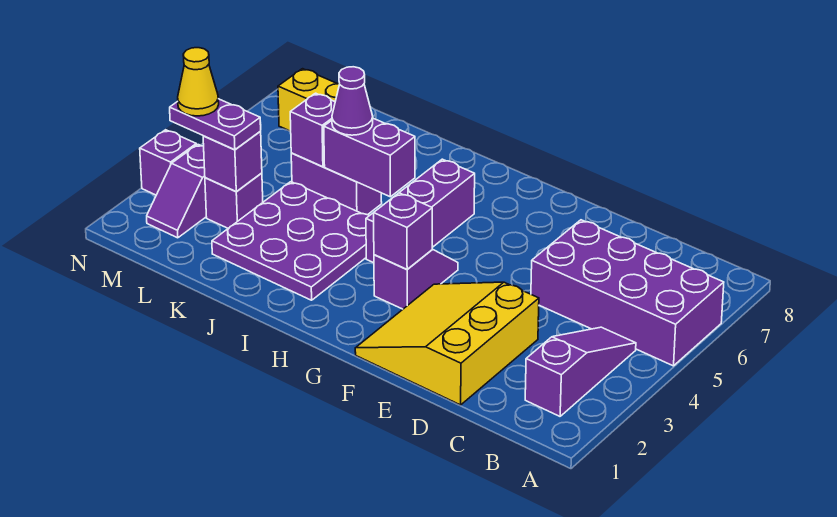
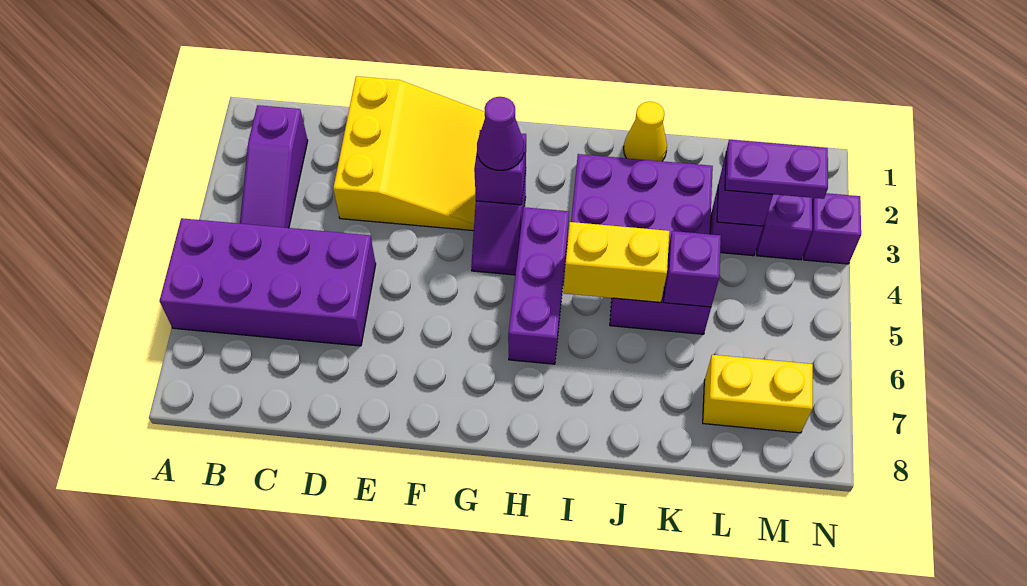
purple 1x2 brick [324,118,415,197] -> yellow 1x2 brick [564,222,669,302]
purple 1x1 cone [332,67,373,135] -> purple 1x1 cone moved to [477,97,524,170]
yellow 1x1 cone [178,48,219,116] -> yellow 1x1 cone moved to [624,102,667,161]

